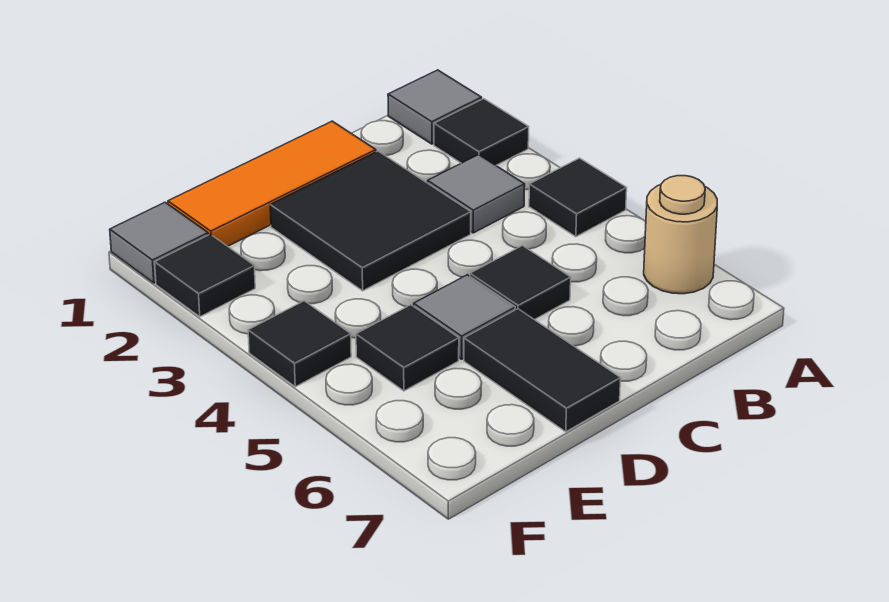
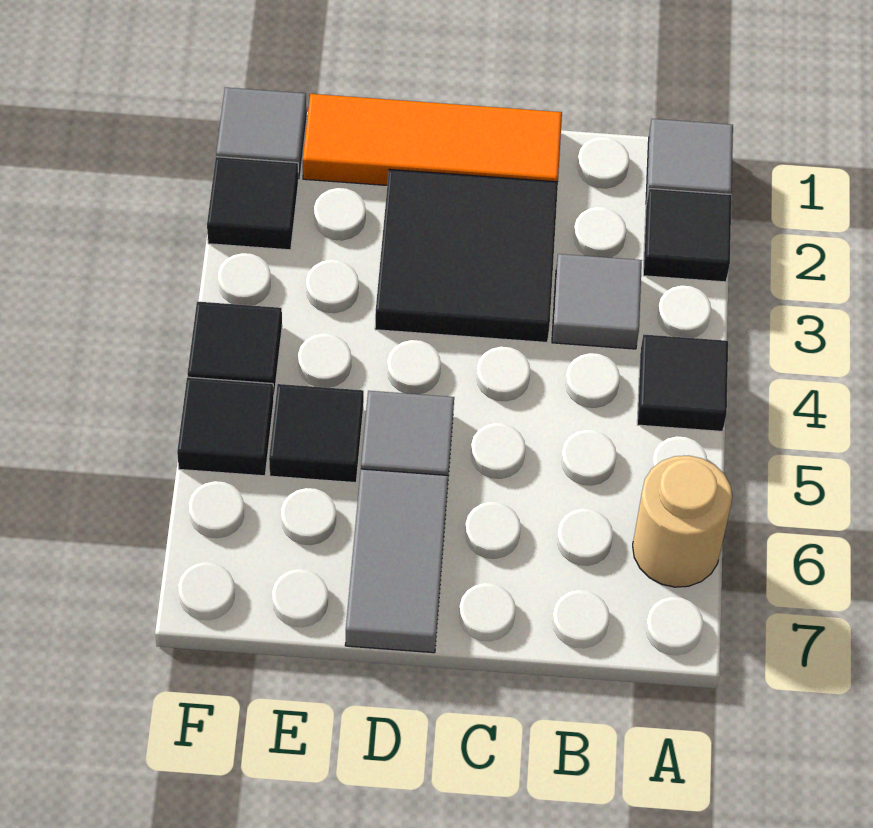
black 1x1 tile [470,246,571,320] -> black 1x1 tile moved to [177,377,274,476]
black 1x2 tile [464,309,621,432] -> grey 1x2 tile [345,469,448,653]

